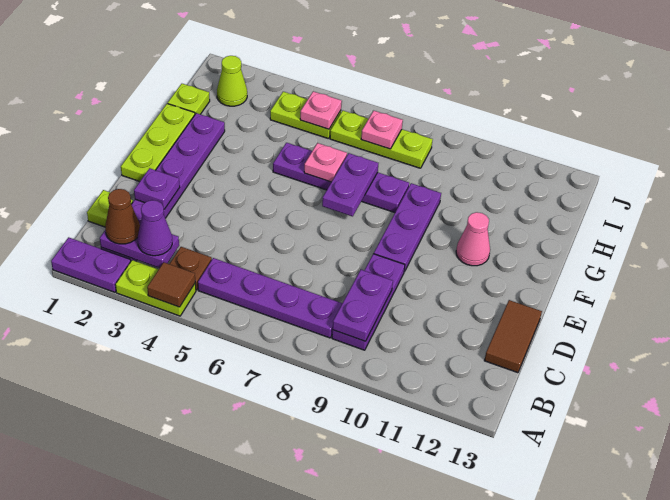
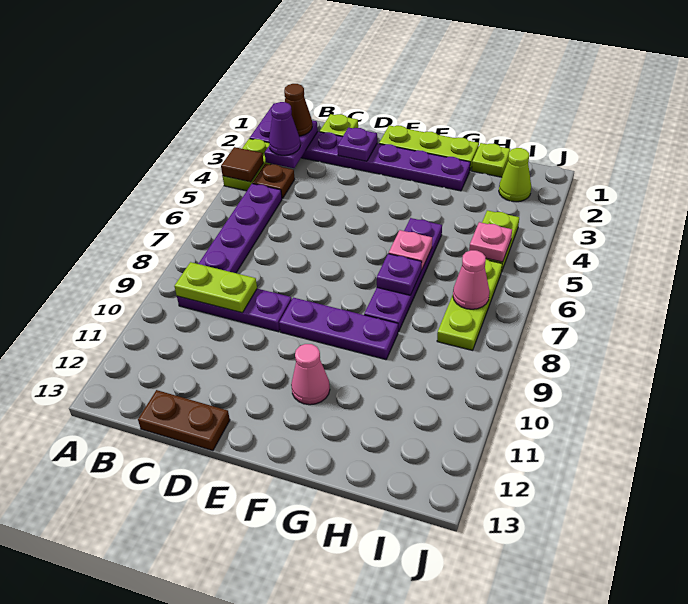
purple 1x2 plate [333,270,393,341] -> lime 1x2 plate [174,262,257,313]
brown 1x2 tile [484,300,542,373] -> brown 1x2 plate [138,390,230,451]
purple 1x2 plate [322,153,378,216] -> purple 1x1 plate [377,254,422,295]
pink 1x1 plate [361,111,403,149] -> pink 1x1 cone [453,250,490,309]

